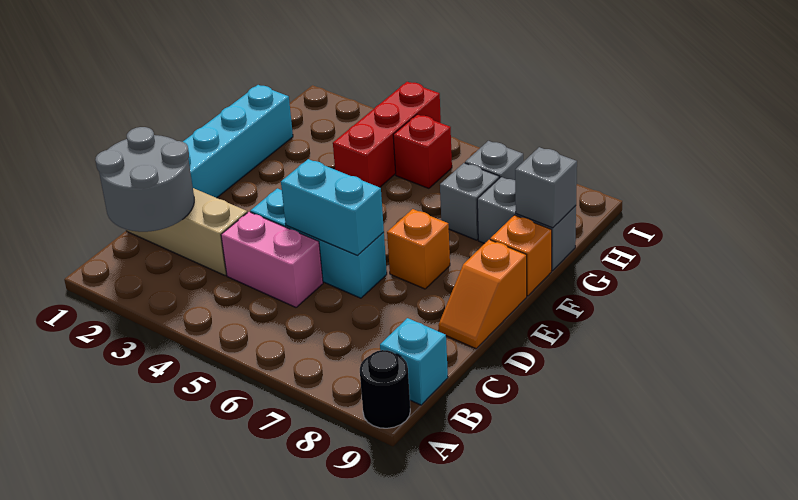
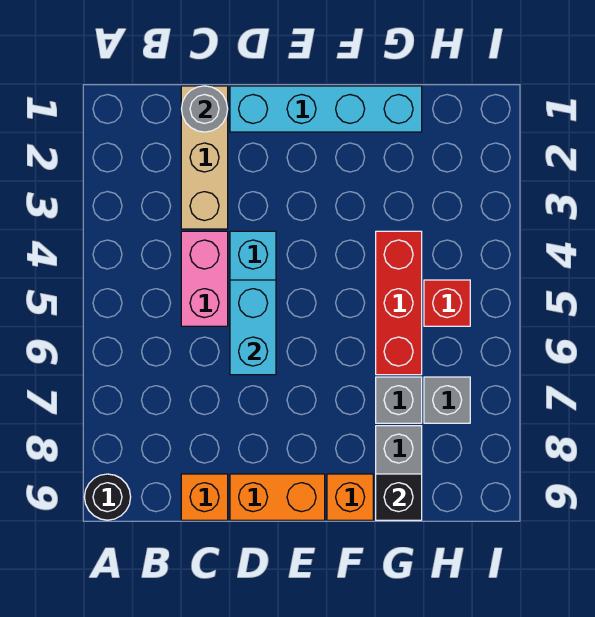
grey 2x2 round brick [95,127,194,232] -> grey 1x1 round brick [181,86,228,132]
cyan 1x1 brick [380,318,448,405] -> none
orange 1x2 slope [438,240,527,349] -> orange 1x2 brick [230,474,325,520]
orange 1x1 brick [387,209,450,289] -> orange 1x1 brick moved to [181,474,228,520]
red 1x3 brick [333,82,441,187] -> red 1x3 brick turned to [376,231,422,375]
grey 1x1 brick [515,147,577,228] -> black 1x1 brick [376,474,422,520]

